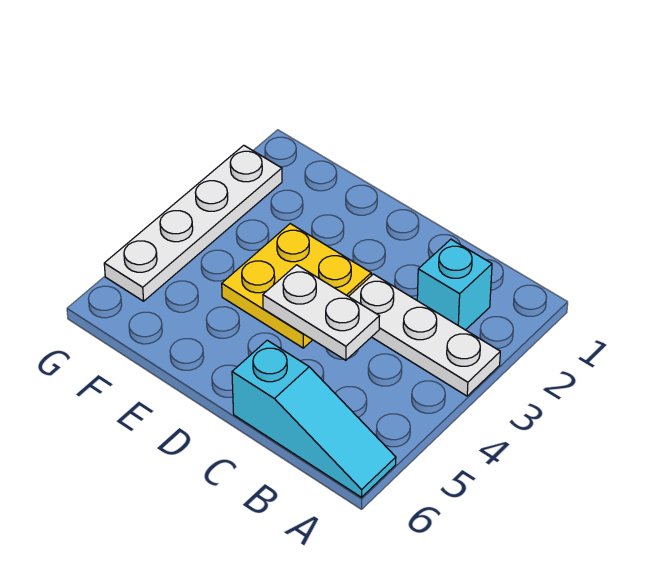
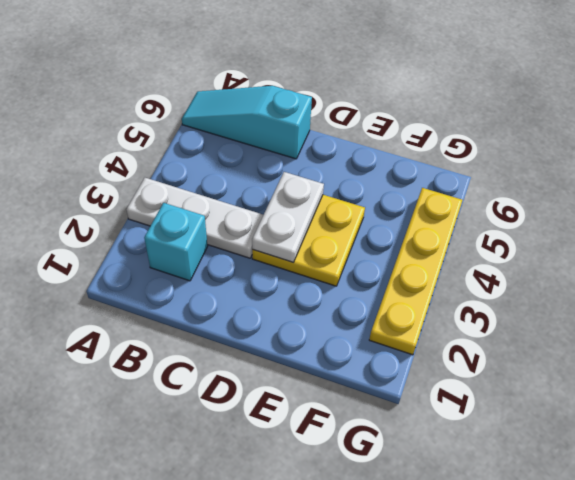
white 1x2 plate [263,265,379,360] -> white 1x2 plate turned to [252,172,324,262]
white 1x4 plate [104,145,282,301] -> yellow 1x4 plate [369,188,463,355]

